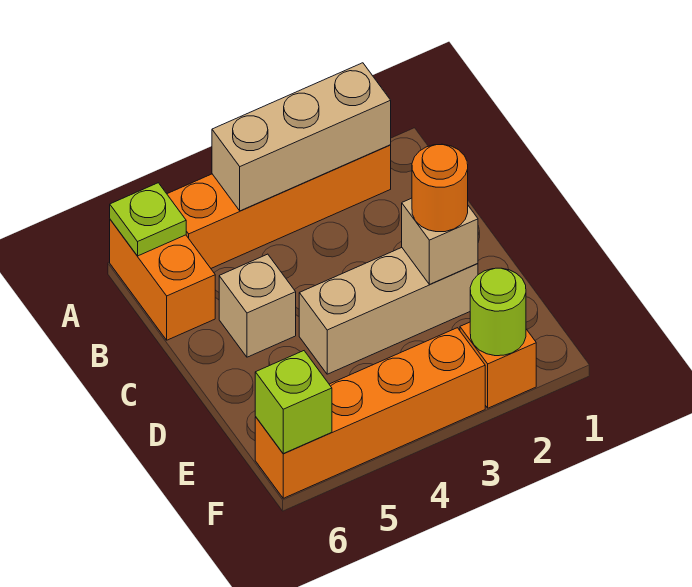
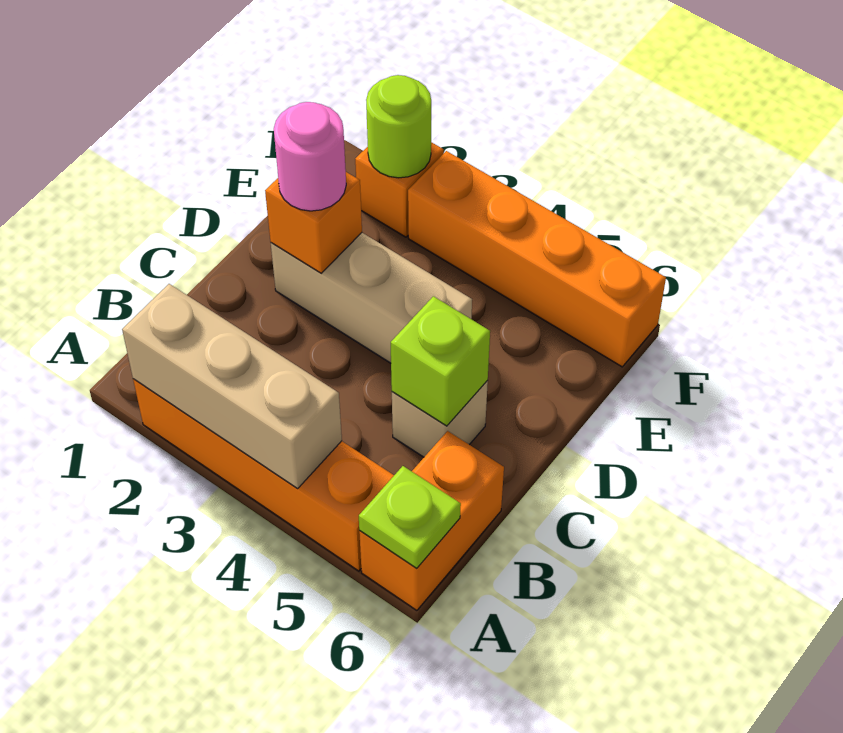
tan 1x1 brick [402,198,478,284] -> orange 1x1 brick [265,172,362,273]
orange 1x1 round brick [412,144,468,232] -> pink 1x1 round brick [274,102,346,211]
lime 1x1 brick [255,351,332,454] -> lime 1x1 brick moved to [391,296,490,426]

